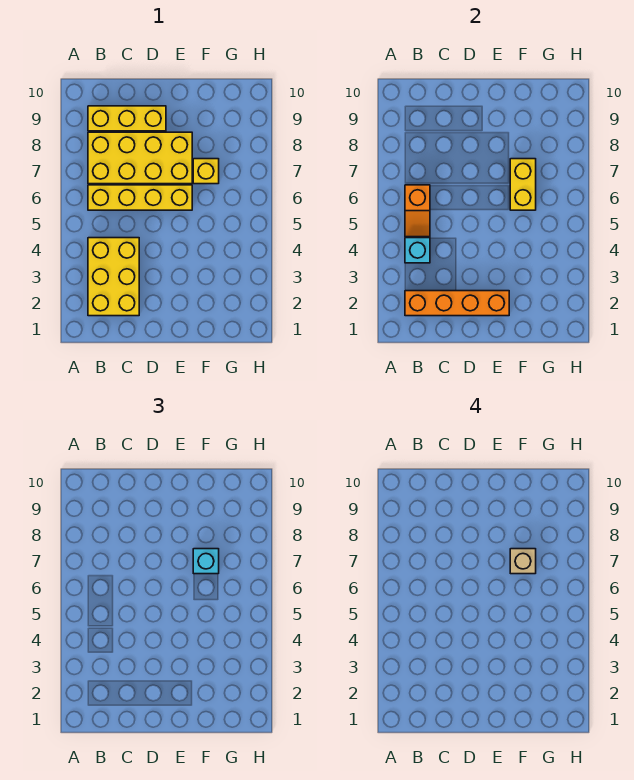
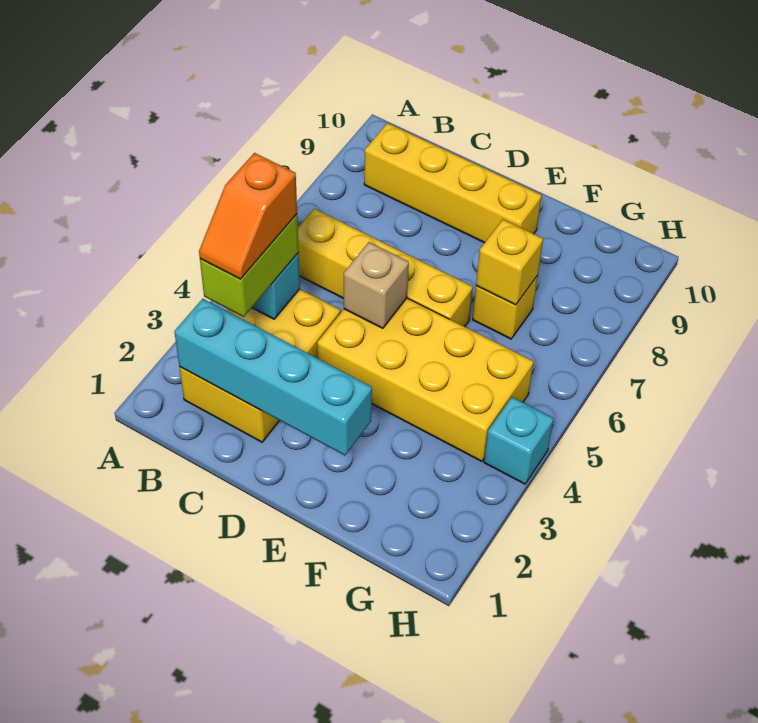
orange 1x4 brick [405,291,509,316] -> cyan 1x4 brick [174,299,372,455]
none -> lime 1x2 brick [200,214,299,317]
orange 1x2 slope [405,185,430,237] -> orange 1x2 slope moved to [199,153,297,279]
yellow 2x4 brick [88,132,192,184] -> yellow 2x4 brick moved to [317,298,534,461]
yellow 1x3 brick [88,106,166,131] -> yellow 1x4 brick [364,123,542,243]
yellow 1x2 brick [510,159,536,210] -> yellow 1x1 brick [476,219,543,305]
cyan 1x1 brick [193,549,219,574] -> cyan 1x1 brick moved to [484,397,554,484]
tan 1x1 brick [510,549,536,574] -> tan 1x1 brick moved to [344,242,409,328]

